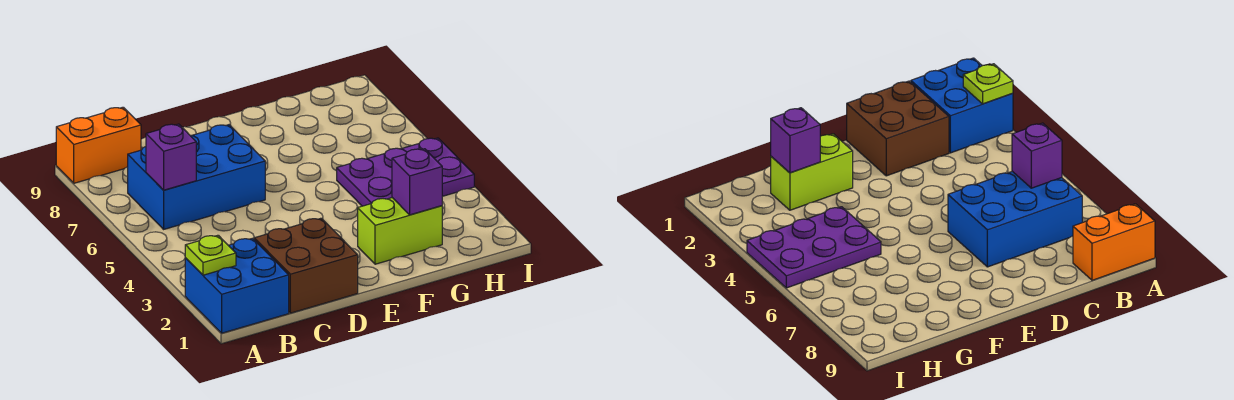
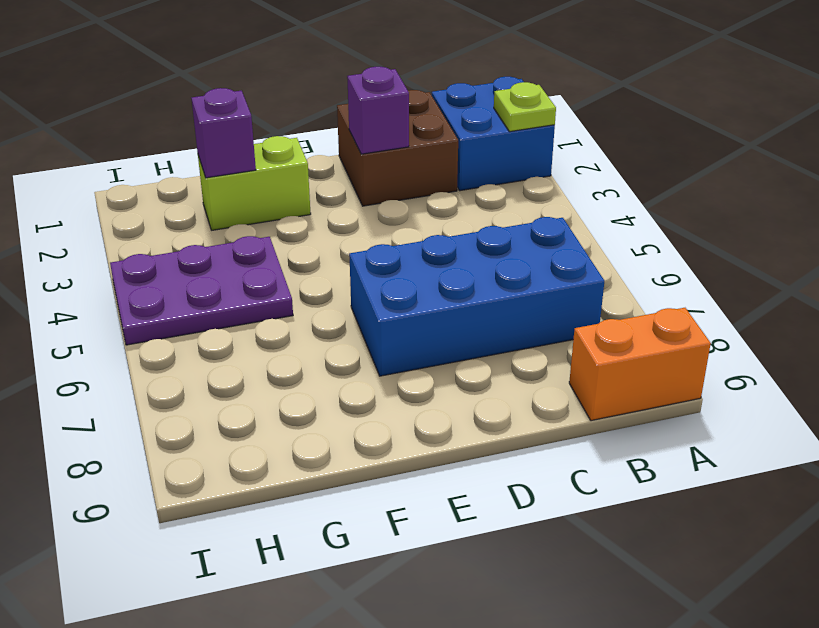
blue 2x3 brick [128,125,265,229] -> blue 2x4 brick [349,217,604,376]
purple 1x1 brick [146,124,196,190] -> purple 1x1 brick moved to [347,67,409,154]

